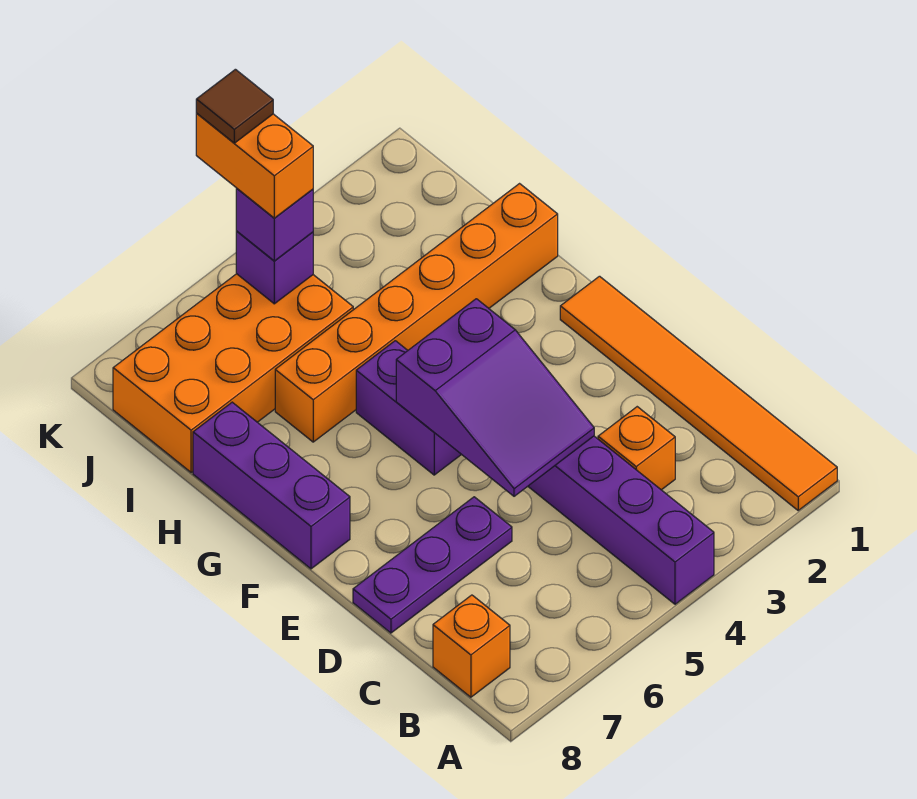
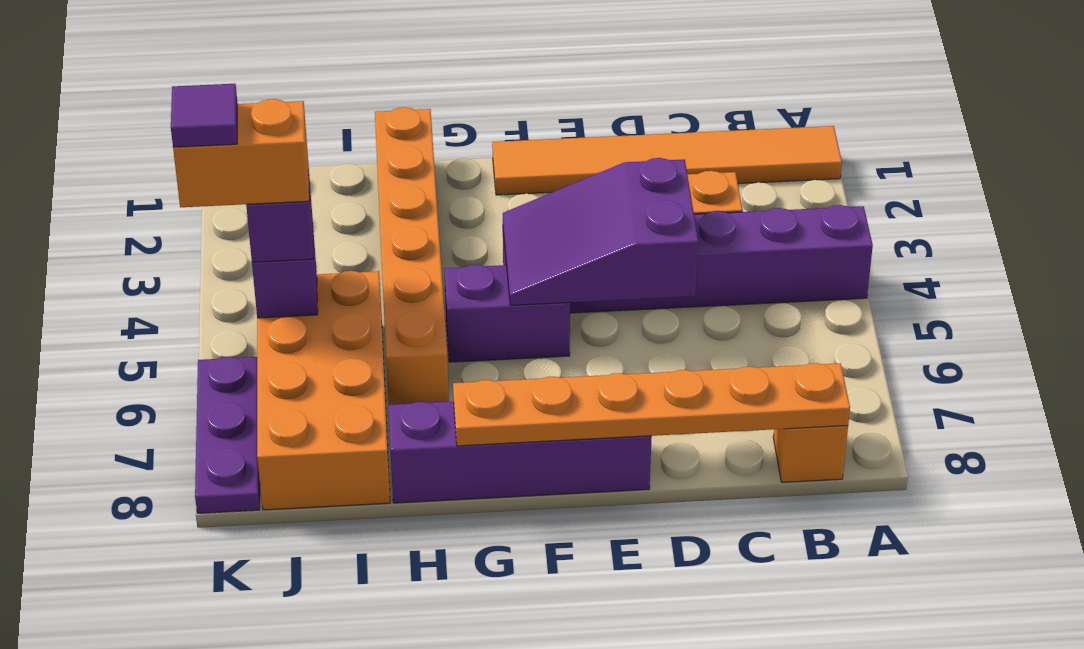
none -> orange 1x6 plate [453,363,850,446]
purple 2x3 slope [396,299,594,496] -> purple 2x3 slope turned to [503,158,698,305]
purple 1x3 plate [353,497,512,633] -> purple 1x3 plate moved to [195,357,260,513]
purple 1x3 brick [193,402,350,569] -> purple 1x4 brick [388,401,652,503]
brown 1x1 tile [196,69,273,143] -> purple 1x1 tile [171,84,238,147]

